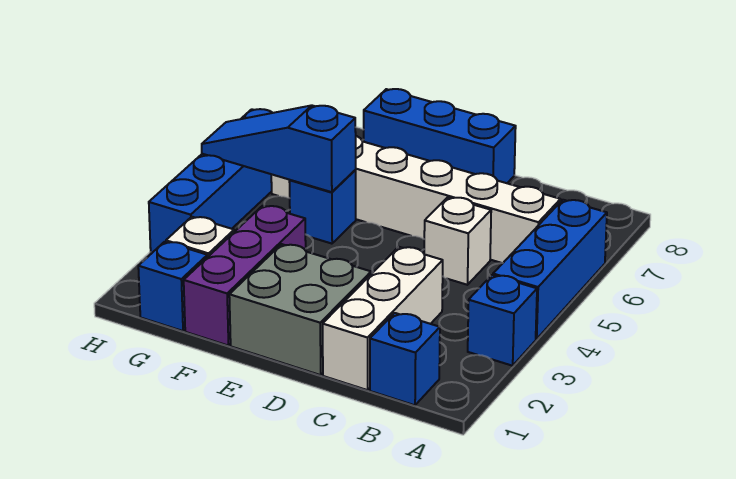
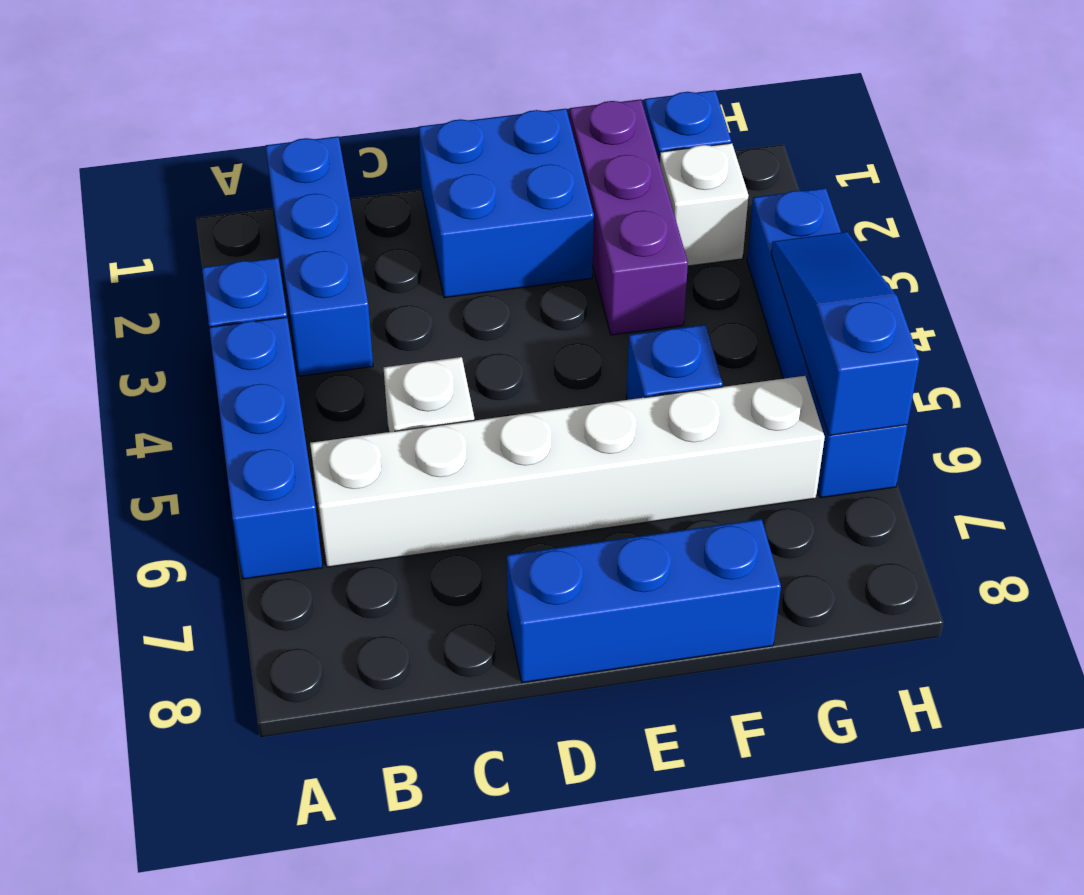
blue 1x1 brick [370,313,440,405] -> blue 1x3 brick [266,136,373,376]
white 1x3 brick [323,247,443,390] -> none
grey 2x2 brick [229,244,371,375] -> blue 2x2 brick [419,109,594,298]
blue 1x3 slope [202,105,356,192] -> blue 1x3 slope turned to [771,232,919,436]

